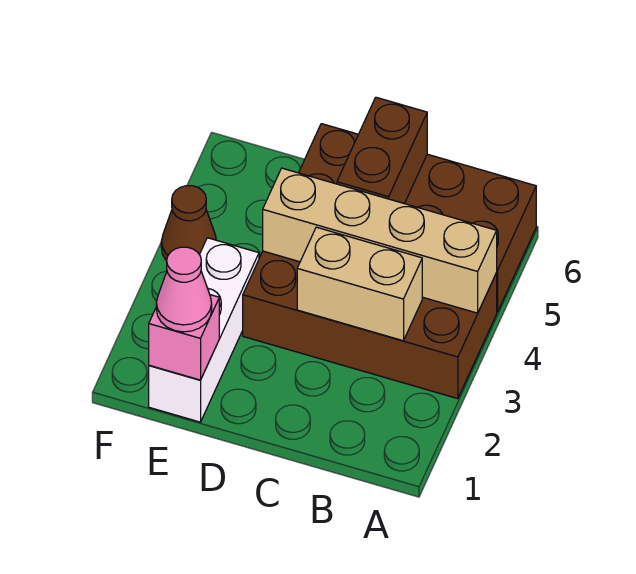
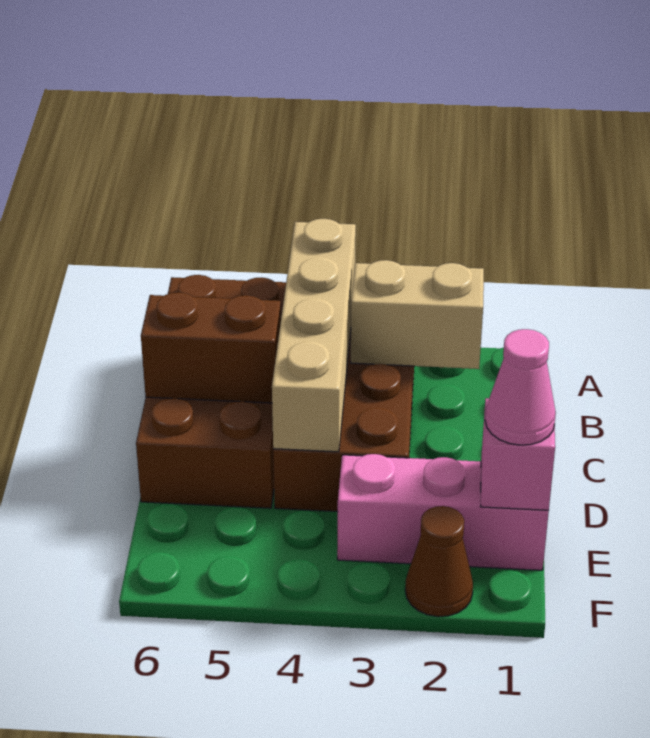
tan 1x2 brick [297,227,422,341] -> tan 1x2 brick turned to [351,260,484,369]
white 1x3 brick [149,238,259,422] -> pink 1x3 brick [337,454,549,570]
brown 1x1 cone [161,186,216,261] -> brown 1x1 cone moved to [405,506,473,617]

